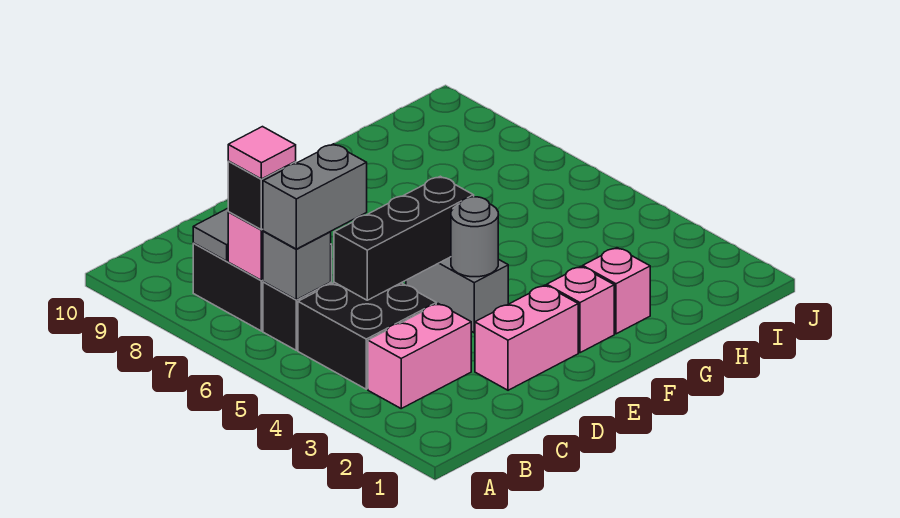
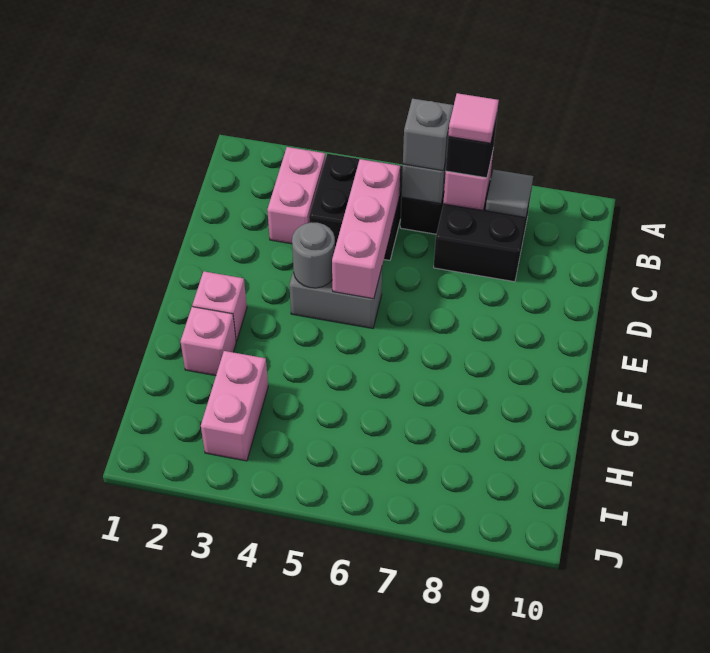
grey 1x2 brick [263,144,367,249] -> grey 1x1 brick [403,99,454,171]
black 1x3 brick [334,176,474,300] -> pink 1x3 brick [332,159,400,299]
pink 1x2 brick [475,285,578,390] -> pink 1x2 brick moved to [201,351,268,461]

